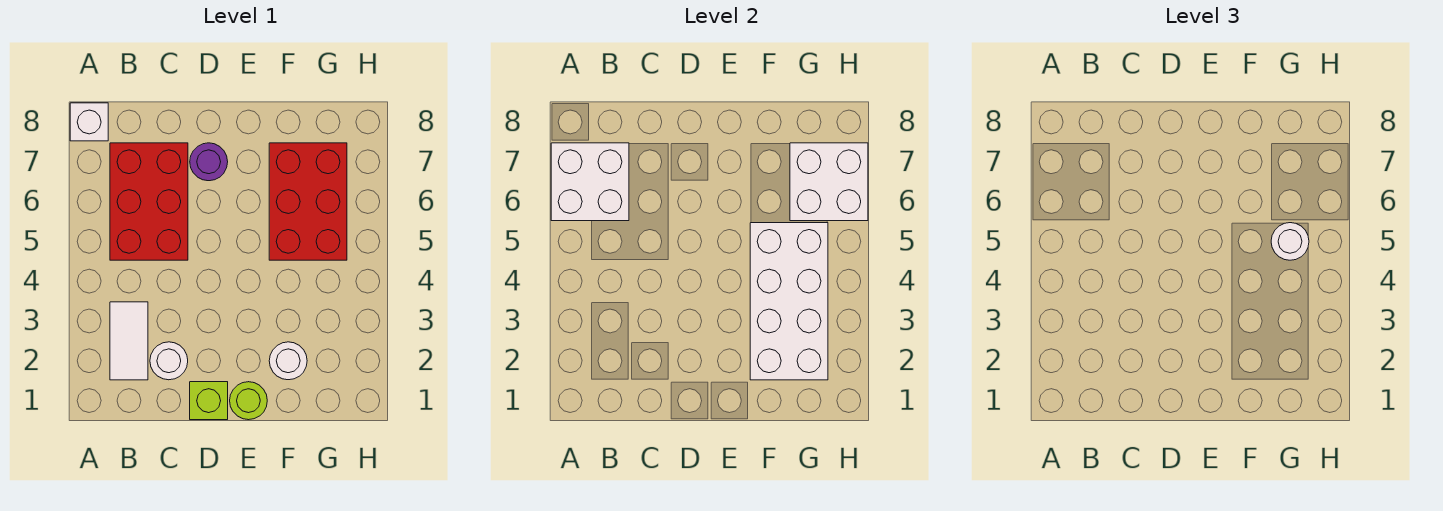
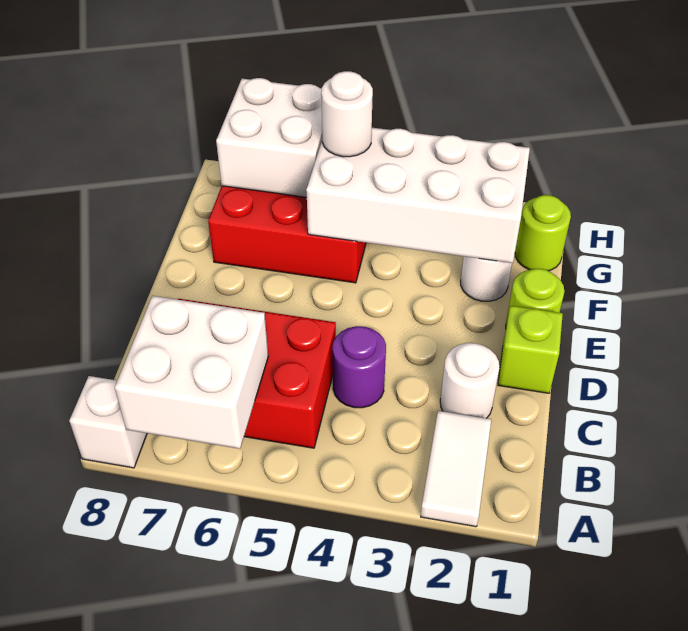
white 1x2 tile [110,302,148,380] -> white 1x2 tile turned to [421,411,491,527]
purple 1x1 round brick [190,143,228,181] -> purple 1x1 round brick moved to [333,326,386,408]
none -> lime 1x1 round brick [515,195,571,271]

